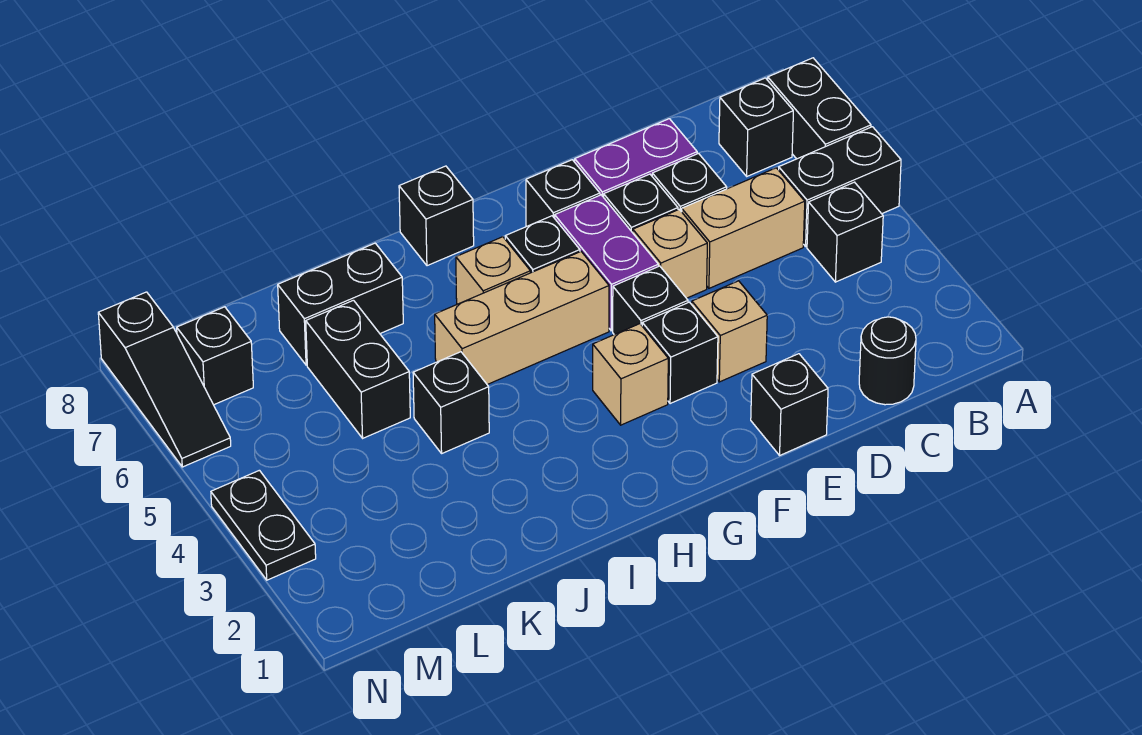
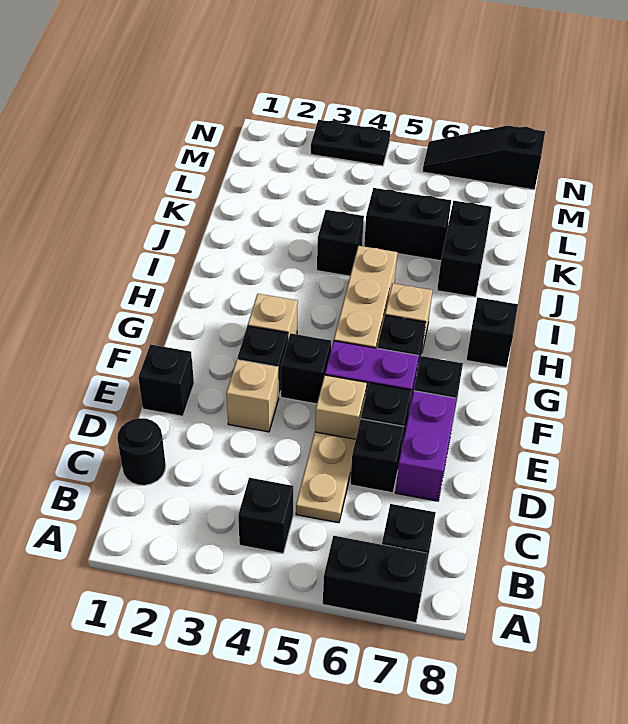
black 1x2 brick [779,127,901,246] -> none
tan 1x2 brick [682,168,805,288] -> tan 1x2 plate [296,432,356,523]
black 1x1 brick [177,307,253,405] -> none

